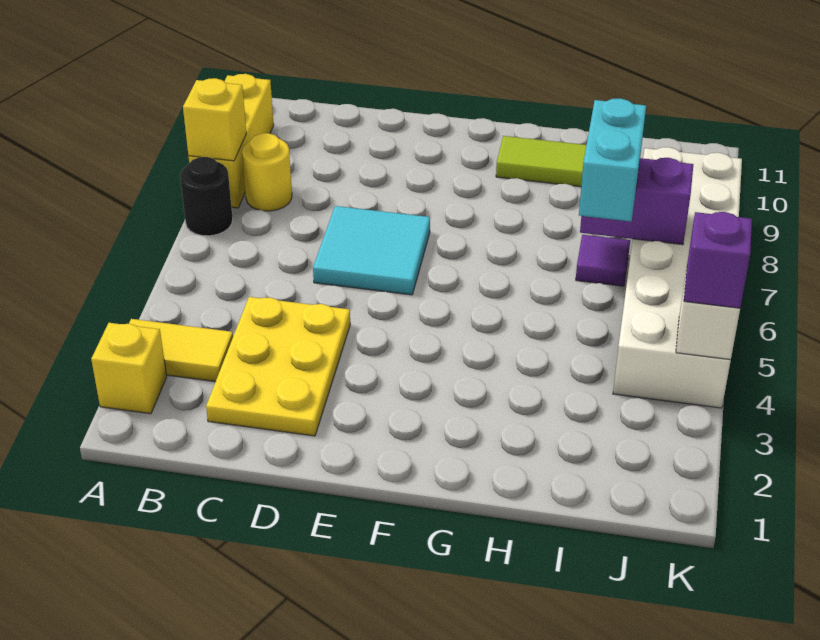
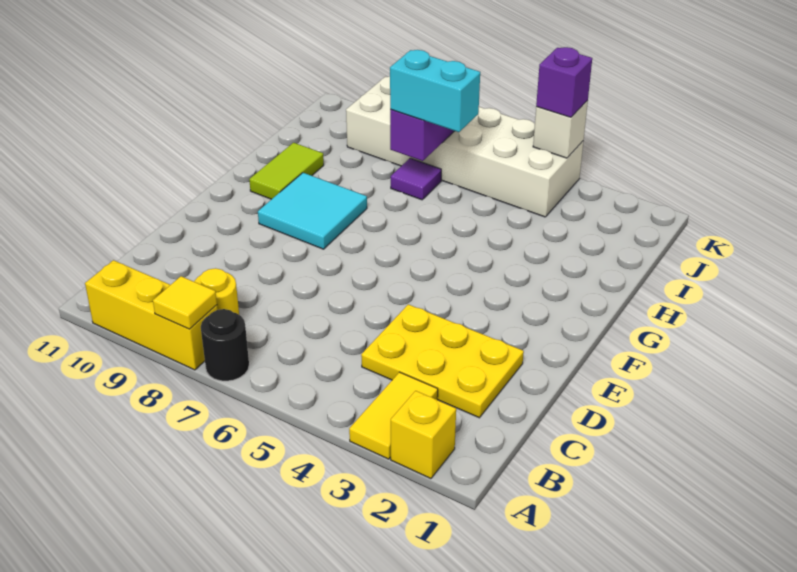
yellow 1x1 brick [183,78,246,161] -> yellow 1x1 tile [153,276,217,329]
cyan 2x2 tile [313,206,430,295] -> cyan 2x2 tile moved to [258,173,367,249]

